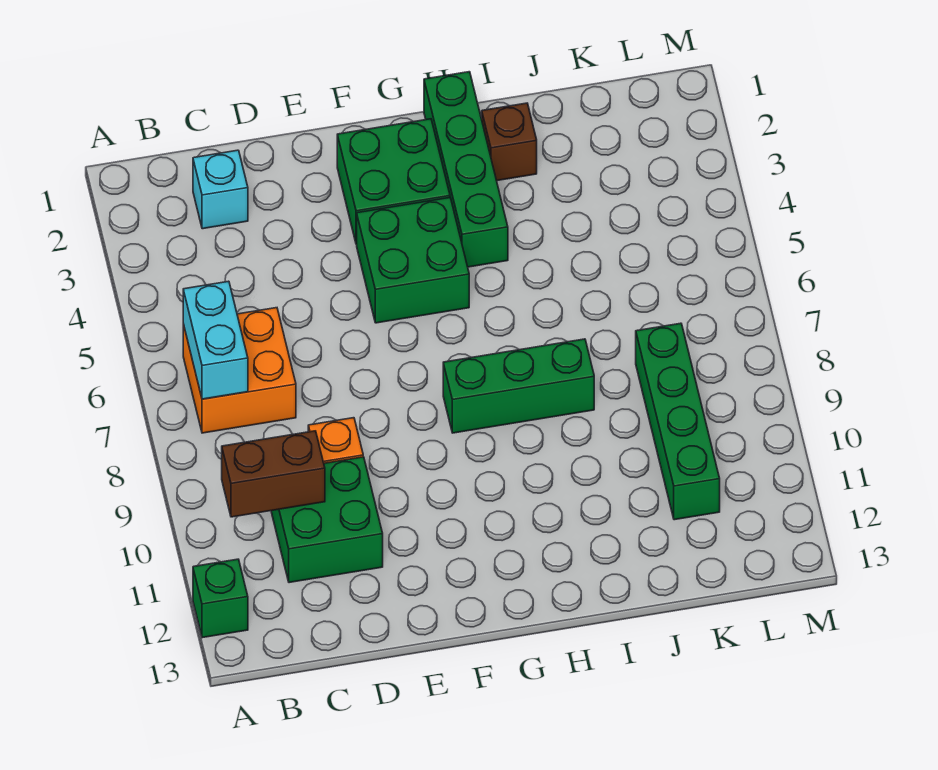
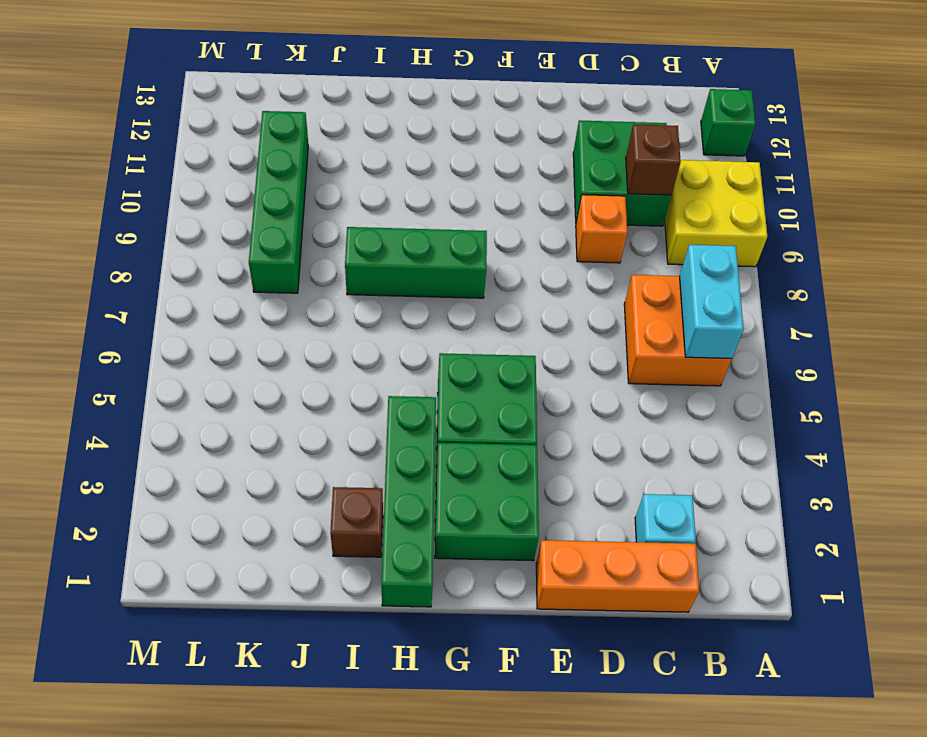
none -> yellow 2x2 brick [665,160,767,267]
brown 1x2 brick [222,431,325,517] -> brown 1x1 brick [626,124,681,195]
none -> orange 1x3 brick [536,540,699,612]

